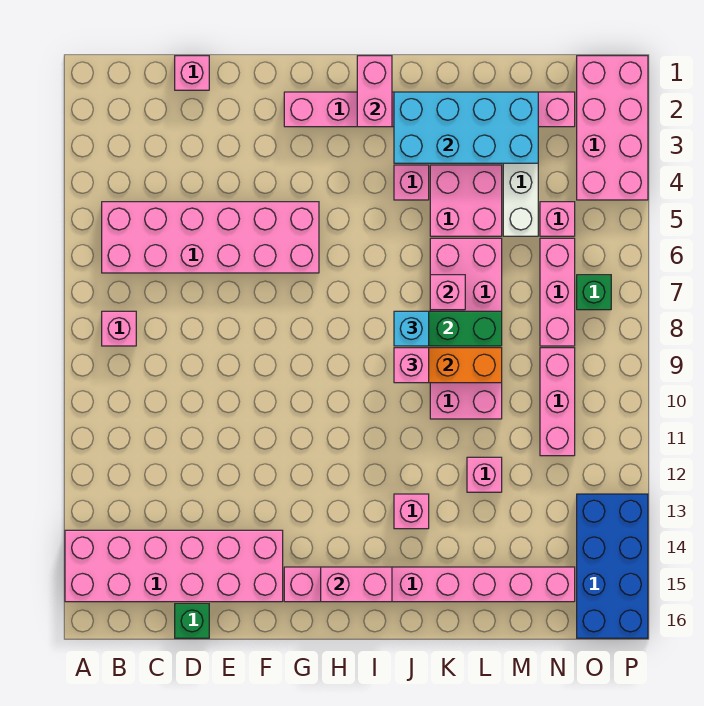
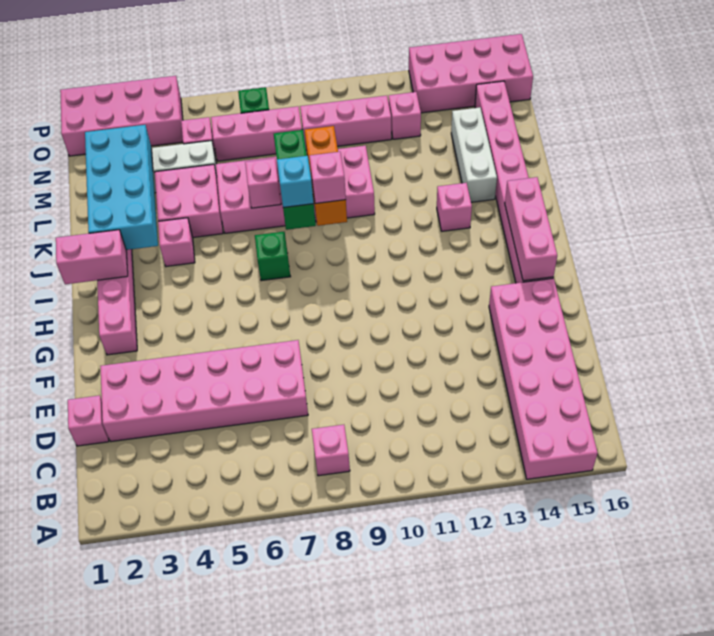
pink 2x6 brick [102,202,319,273] -> pink 2x6 brick turned to [100,340,308,442]
green 1x1 brick [175,604,209,638] -> green 1x1 brick moved to [255,232,290,281]
pink 1x2 brick [321,567,392,602] -> pink 1x3 brick [505,177,557,281]
none -> white 1x3 brick [451,107,497,202]
pink 1x1 brick [467,457,502,492] -> pink 1x1 brick moved to [389,92,421,139]
blue 2x4 brick [577,494,648,638] -> pink 2x4 brick [409,34,533,113]

